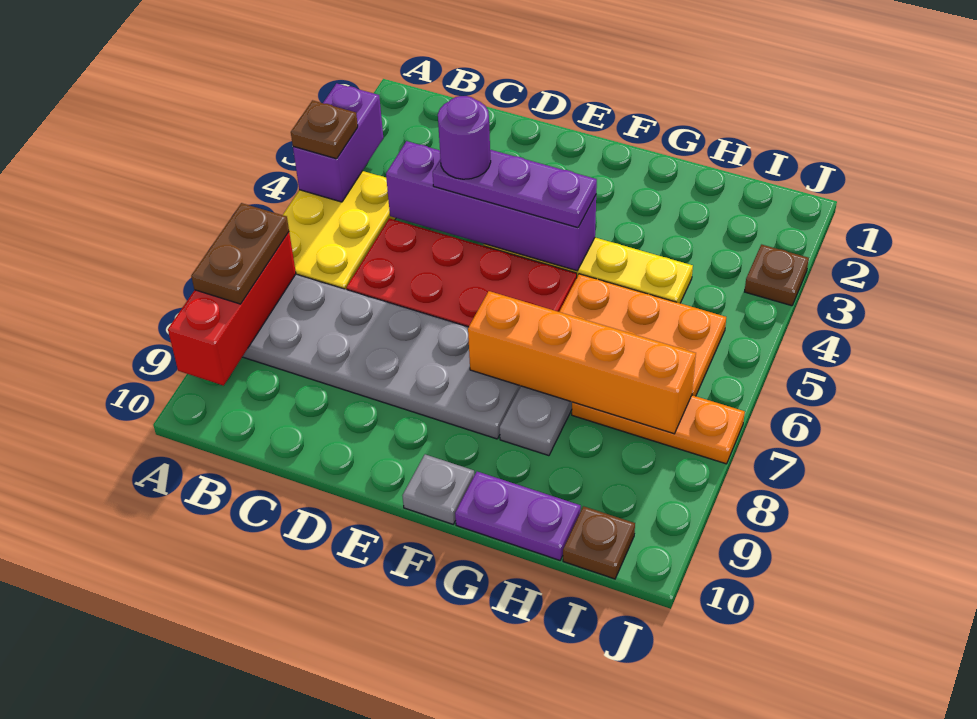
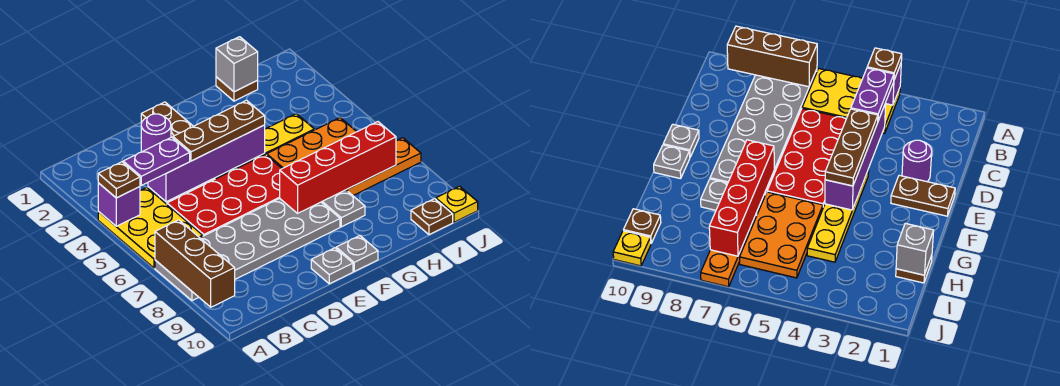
purple 1x2 brick [293,83,383,202] -> purple 1x1 brick [98,183,140,226]
red 1x3 brick [168,232,296,386] -> brown 1x3 brick [155,220,235,307]
brown 1x2 plate [191,203,289,304] -> brown 1x2 plate moved to [141,102,193,138]
purple 1x3 plate [433,150,597,228] -> brown 1x3 plate [173,100,265,161]
purple 1x1 round brick [438,96,491,179] -> purple 1x1 round brick moved to [141,114,171,152]
none -> grey 1x1 plate [311,248,353,284]
orange 1x4 brick [468,291,696,434] -> red 1x4 brick [280,122,396,213]
purple 1x2 plate [455,472,581,560] -> purple 1x2 plate moved to [123,137,190,185]
none -> grey 1x1 brick [216,37,258,92]
brown 1x1 plate [745,245,809,306] -> brown 1x1 plate moved to [216,77,258,101]
none -> yellow 1x1 plate [436,186,478,222]

